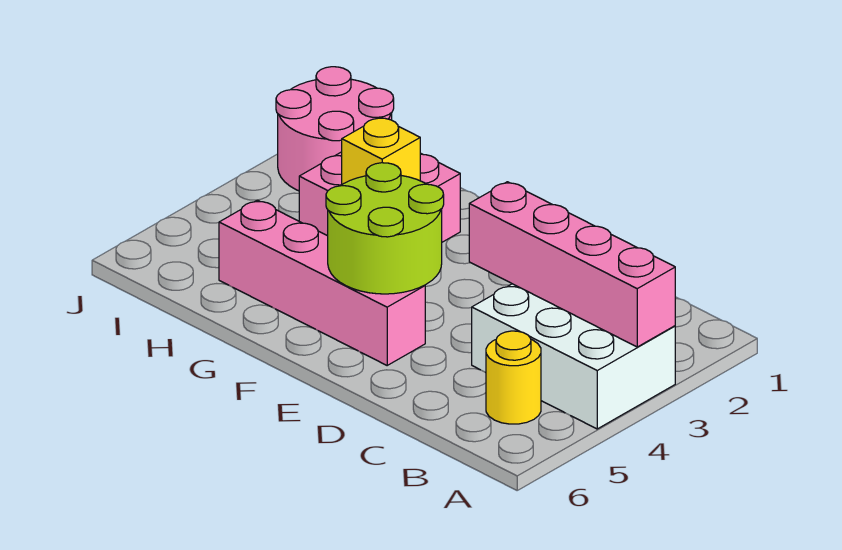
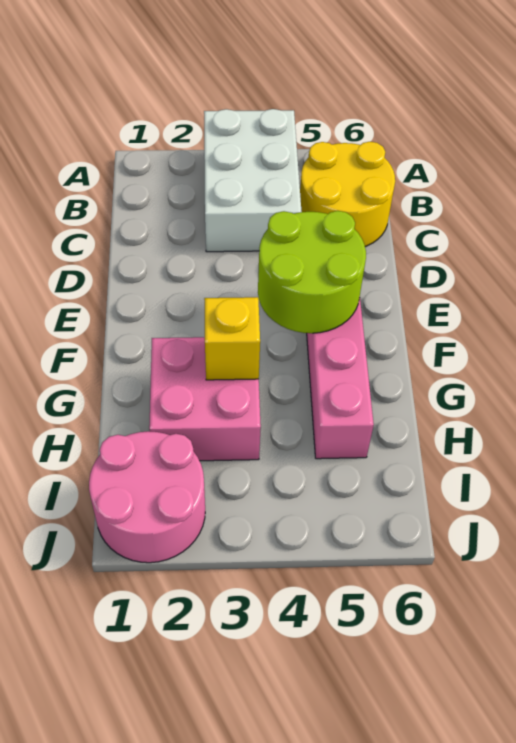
pink 1x4 brick [469,182,675,347] -> none
yellow 1x1 round brick [486,331,541,424] -> yellow 2x2 round brick [300,142,395,247]

